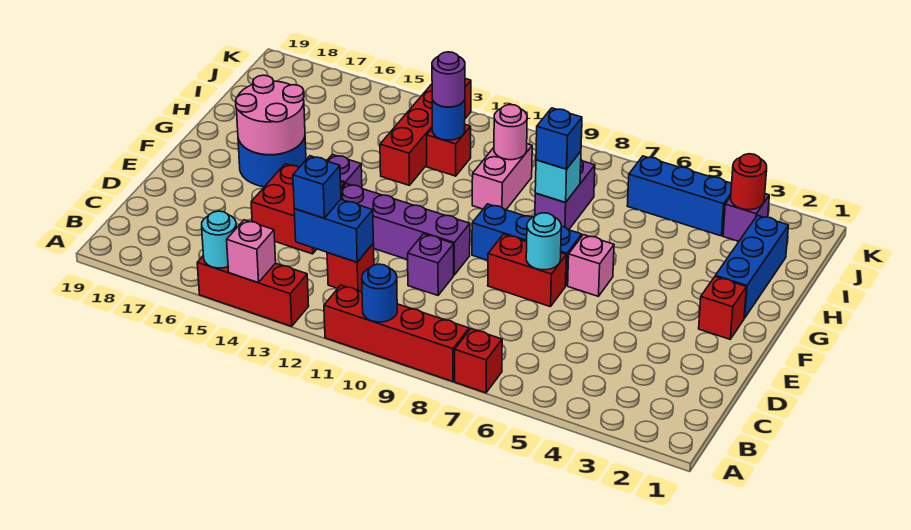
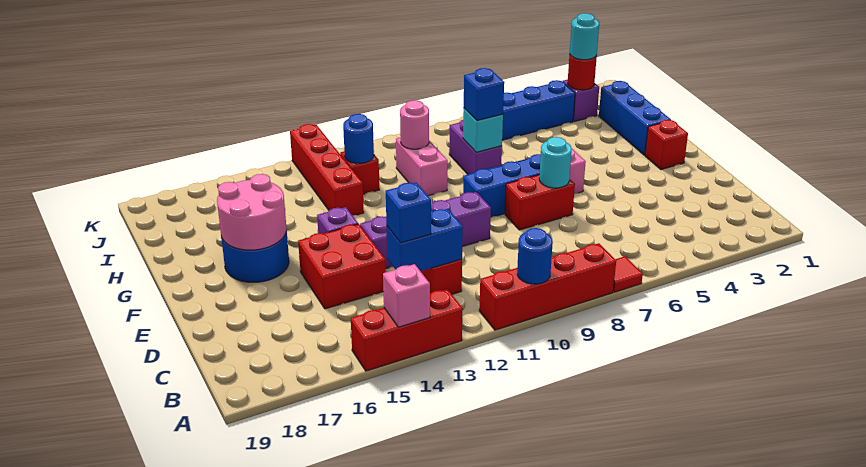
red 1x1 brick [455,329,502,393] -> red 1x1 tile [613,256,643,292]
cyan 1x1 round brick [202,211,236,268] -> cyan 1x1 round brick moved to [570,13,599,60]
purple 1x1 brick [408,234,454,295] -> none
purple 1x1 round brick [432,52,465,107] -> none

